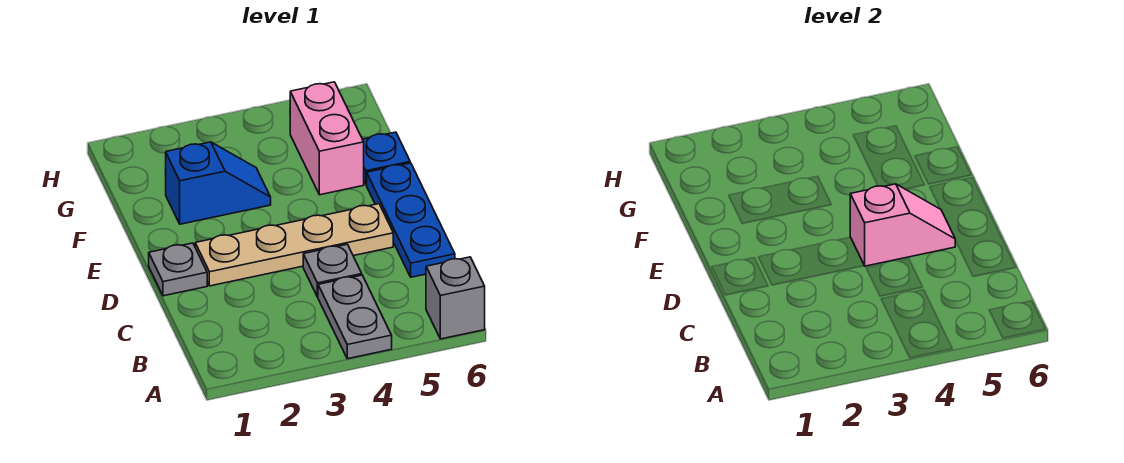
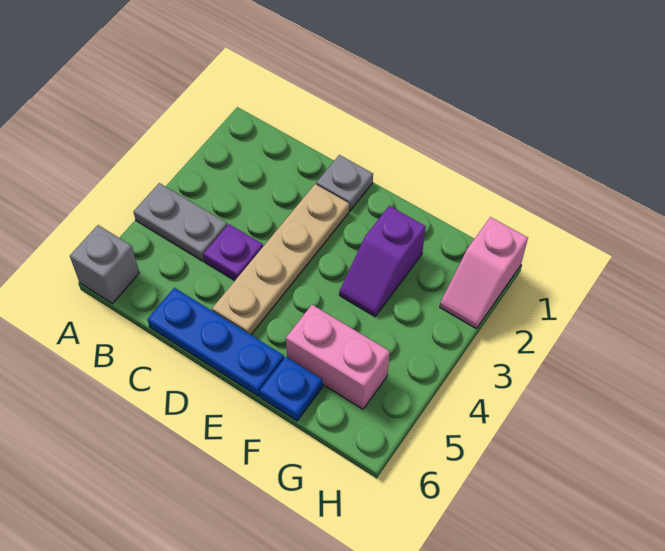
grey 1x1 plate [303,244,362,297] -> purple 1x1 plate [203,224,263,280]
pink 1x2 slope [850,184,956,266] -> pink 1x2 slope moved to [440,217,528,329]
blue 1x2 slope [165,142,271,224] -> purple 1x2 slope [339,206,426,316]

